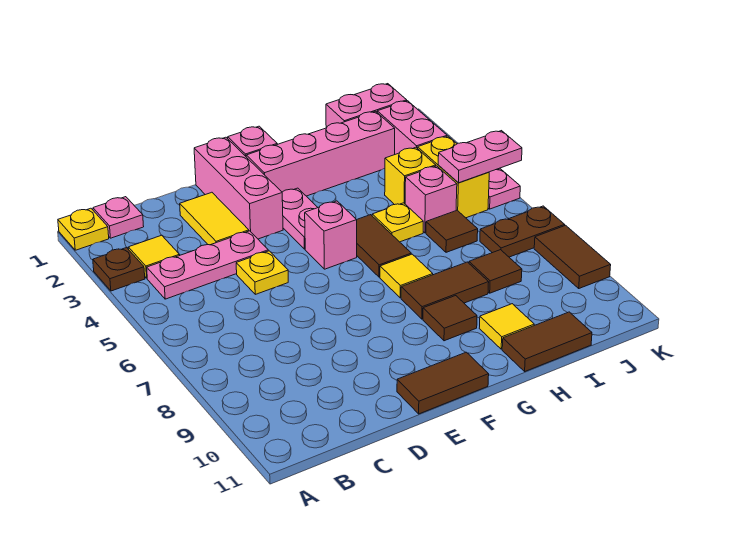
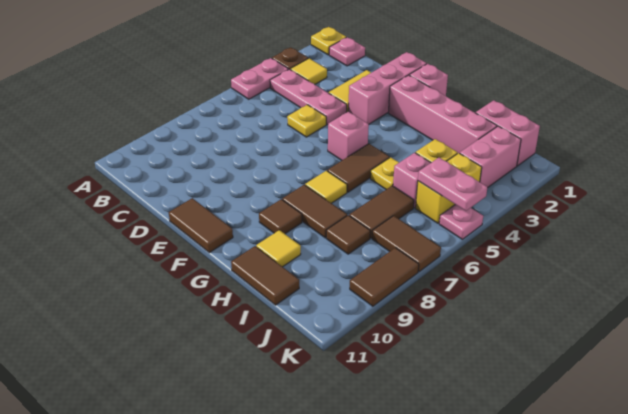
pink 1x2 plate [282,188,318,249] -> pink 1x2 plate moved to [231,58,289,99]
brown 1x1 tile [426,210,478,252] -> brown 1x2 tile [349,186,414,238]
brown 1x2 plate [480,206,565,257] -> brown 1x2 tile [372,216,441,272]

